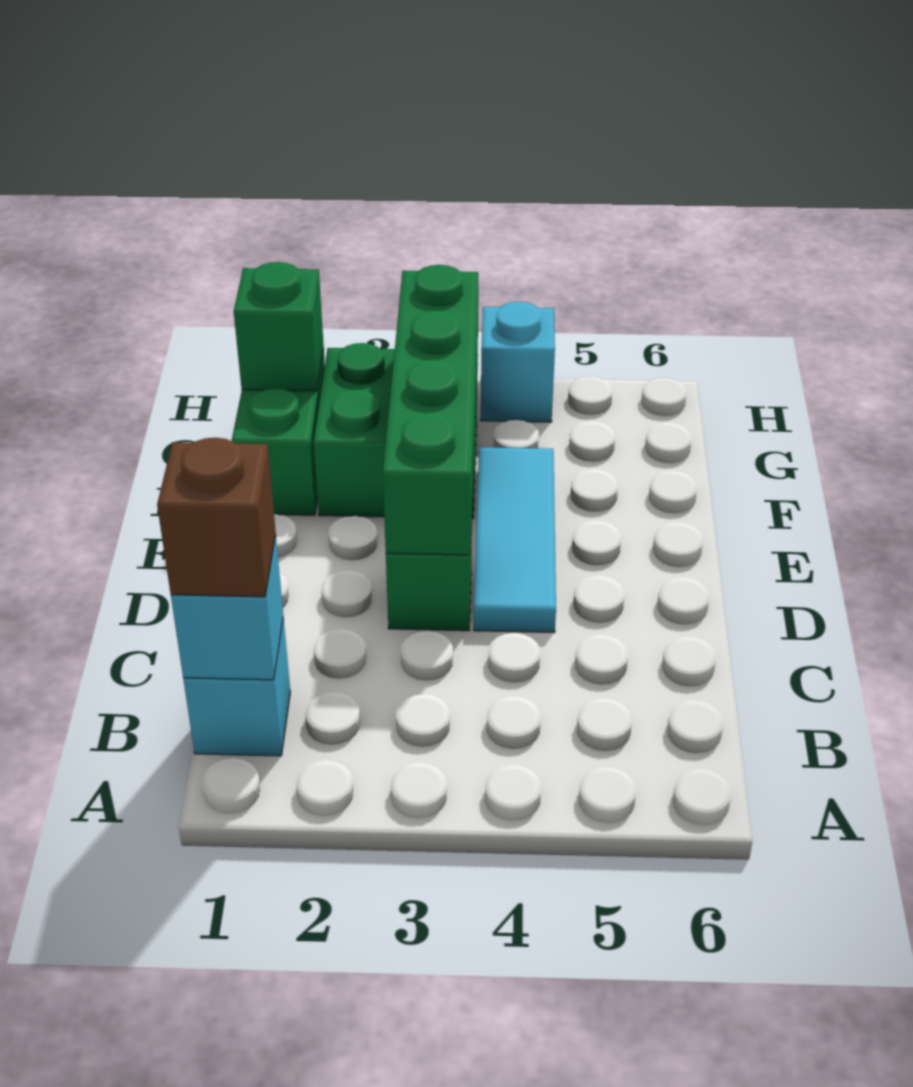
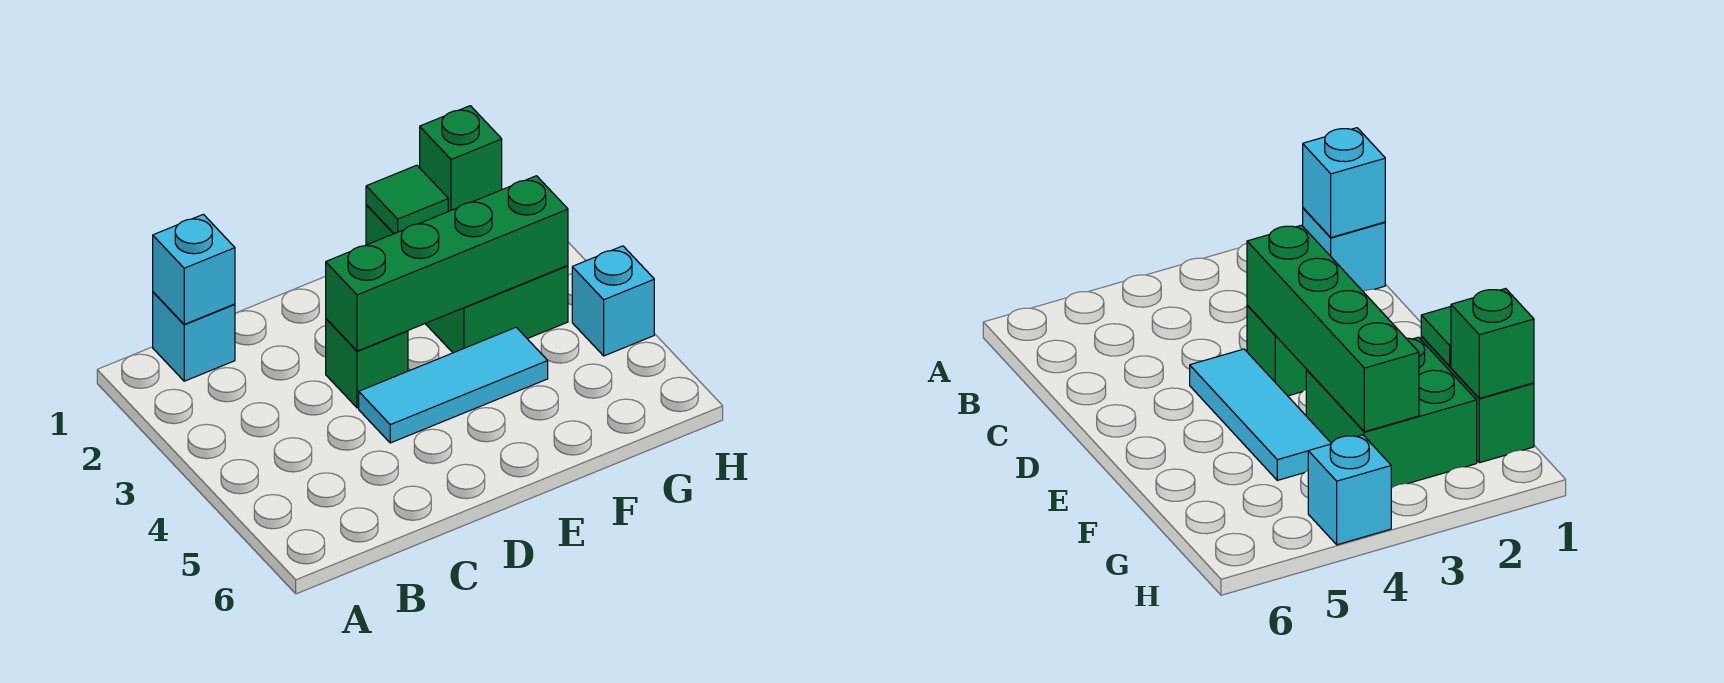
brown 1x1 brick [157,438,276,597] -> none
none -> green 1x1 tile [366,165,448,234]

